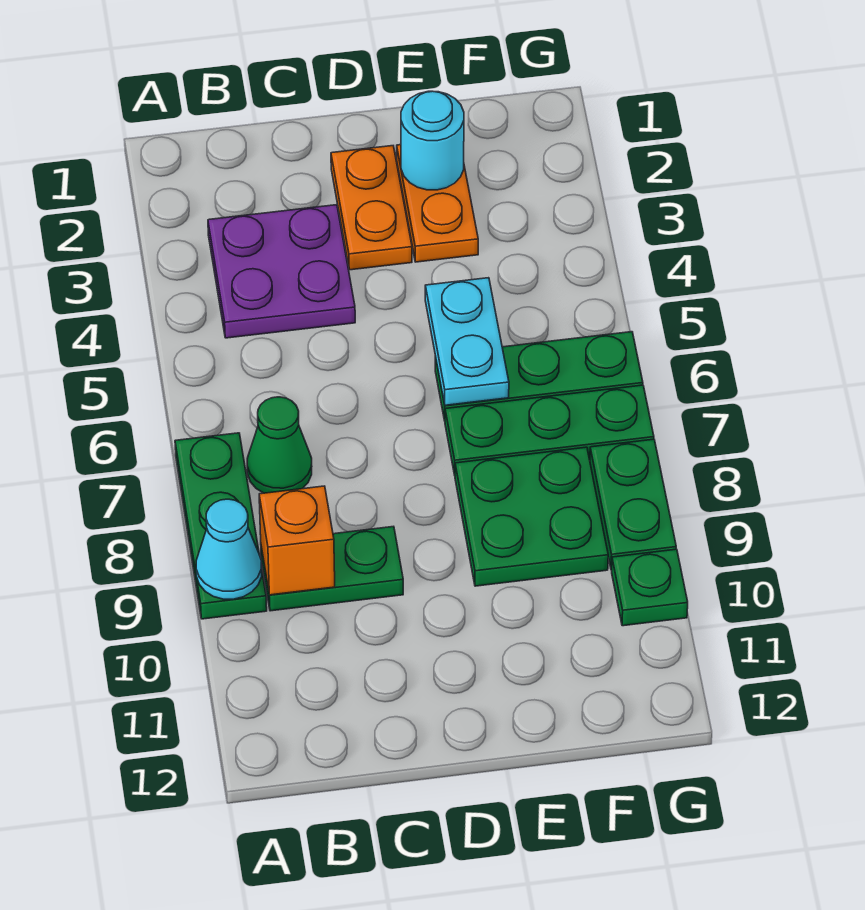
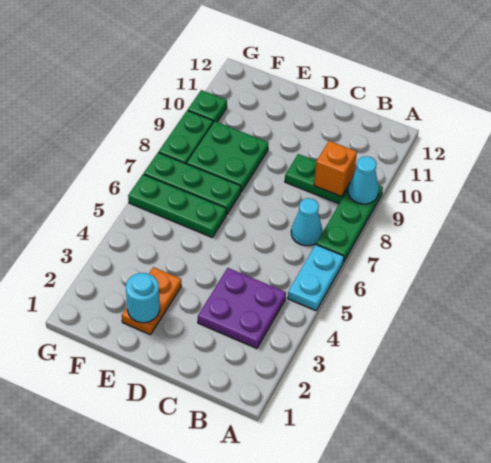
green 1x1 cone [247,397,312,493] -> cyan 1x1 cone [291,198,322,246]
orange 1x2 plate [331,146,412,270] -> none
cyan 1x2 plate [425,278,509,405] -> cyan 1x2 plate moved to [288,245,344,310]

